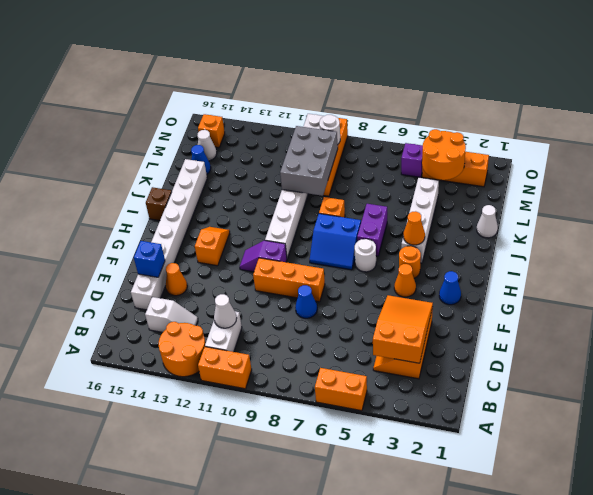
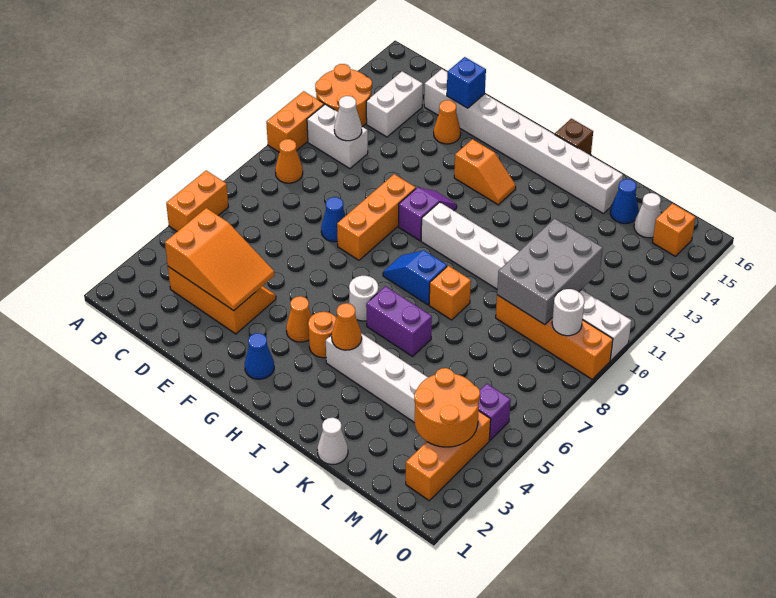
none -> orange 1x1 cone [275,139,303,183]
white 1x2 slope [145,297,198,332] -> white 1x2 brick [366,71,423,137]
blue 2x2 slope [310,214,361,270] -> blue 1x2 slope [383,251,447,305]
grey 2x3 brick [280,126,338,196] -> grey 2x3 brick turned to [497,218,603,325]

